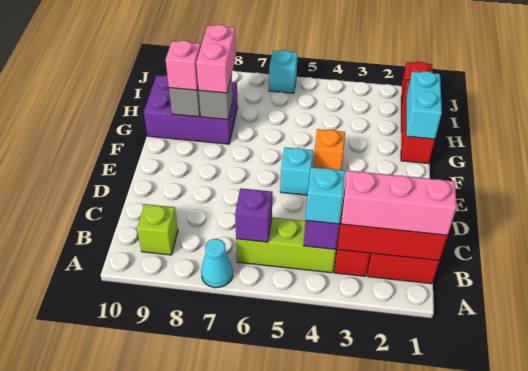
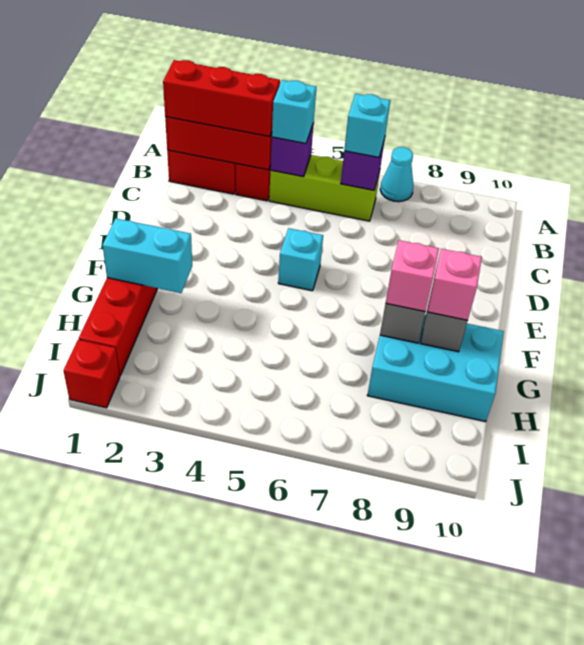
pink 1x3 brick [341,171,457,236] -> red 1x3 brick [163,60,280,137]
lime 1x1 brick [137,204,178,255] -> none
orange 1x1 brick [313,129,345,170] -> none
cyan 1x2 brick [406,71,442,139] -> cyan 1x2 brick turned to [102,218,192,293]
purple 2x3 brick [144,75,238,144] -> cyan 2x3 brick [367,315,504,422]
pink 1x2 brick [196,24,236,93] -> pink 1x1 brick [386,240,439,312]
cyan 1x1 brick [269,50,298,93] -> cyan 1x1 brick moved to [344,94,390,157]

